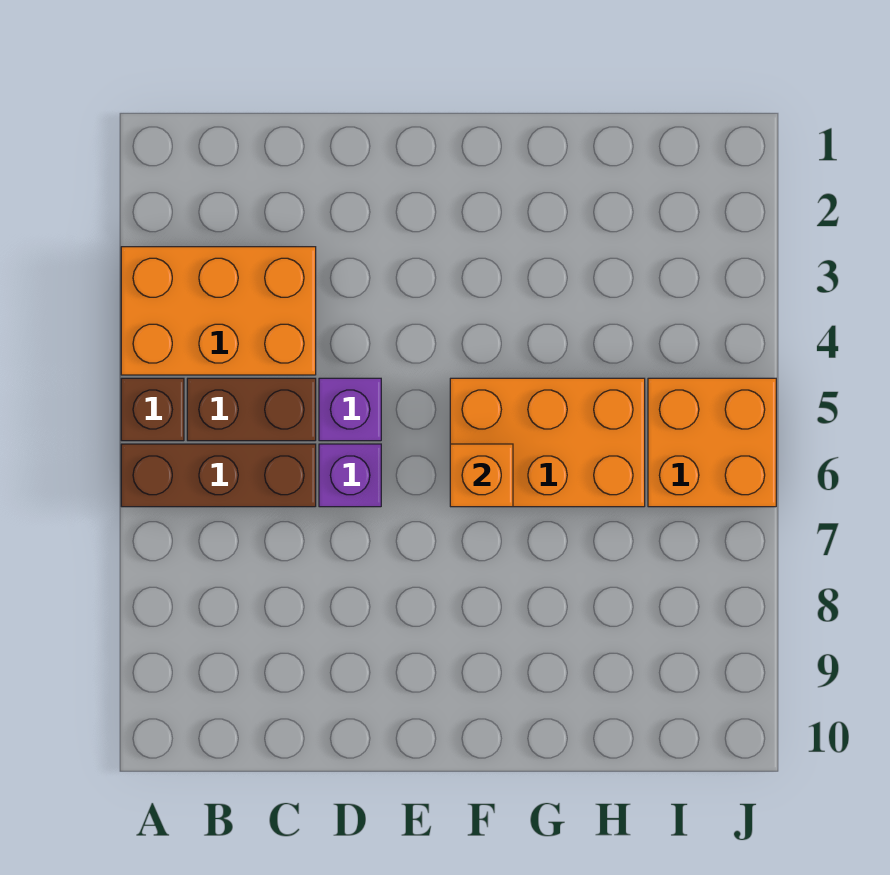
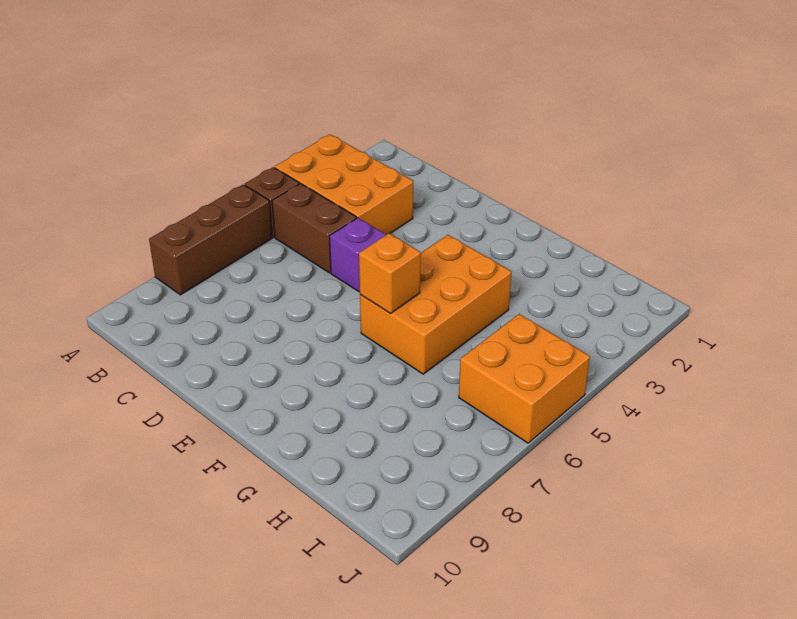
brown 1x3 brick [121,444,316,507] -> brown 1x3 brick turned to [149,185,272,295]
purple 1x1 brick [319,444,381,507] -> none
orange 2x3 brick [450,378,645,507] -> orange 2x3 brick turned to [360,235,511,374]

